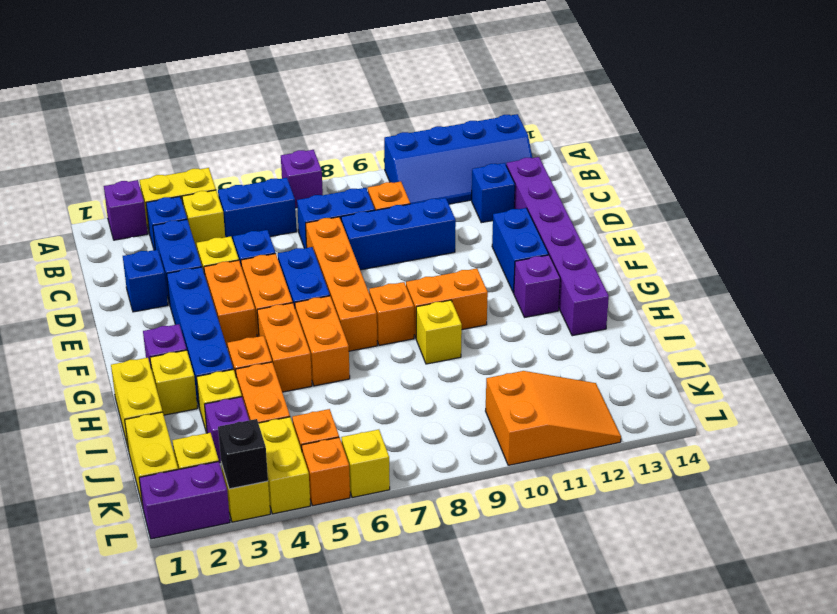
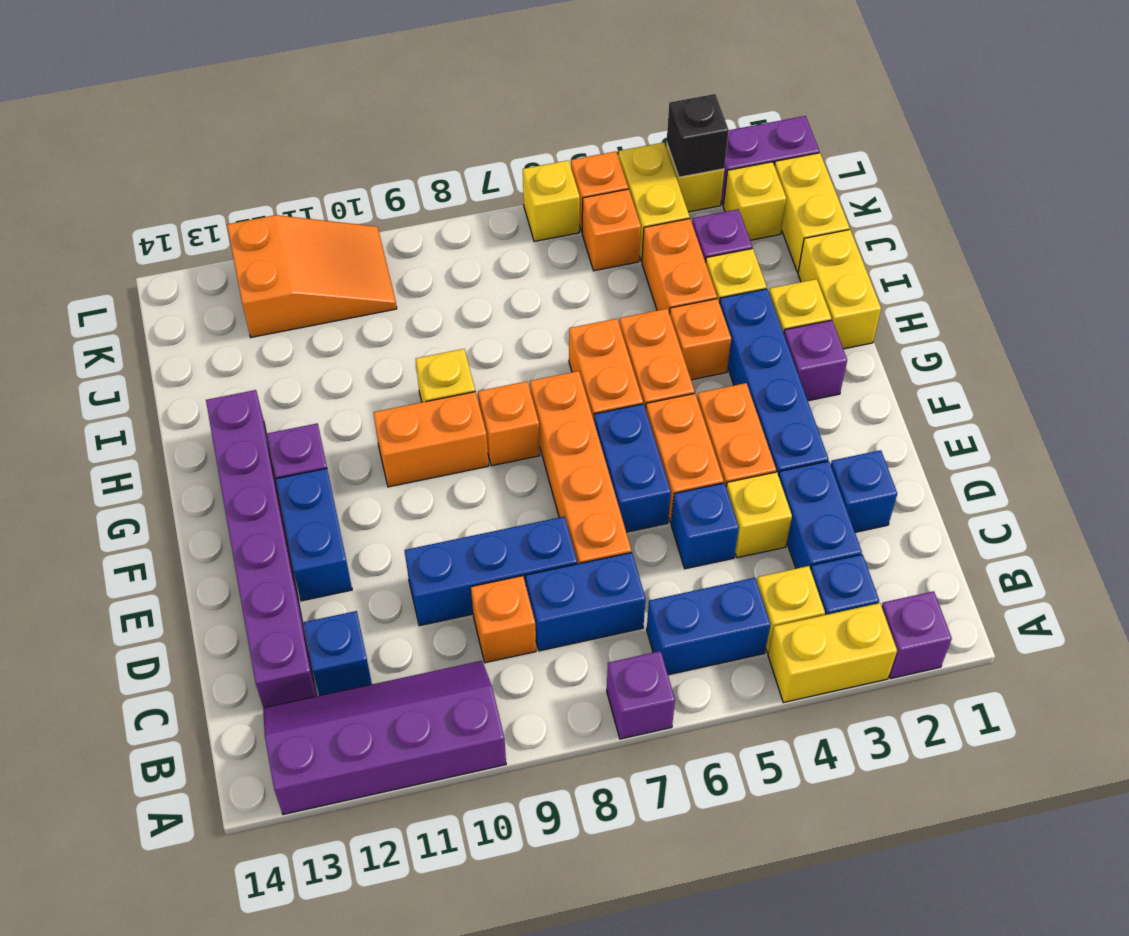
blue 2x4 slope [384,114,532,204] -> purple 2x4 slope [263,661,506,814]
orange 2x3 slope [486,371,621,465] -> orange 2x3 slope turned to [227,215,397,337]

